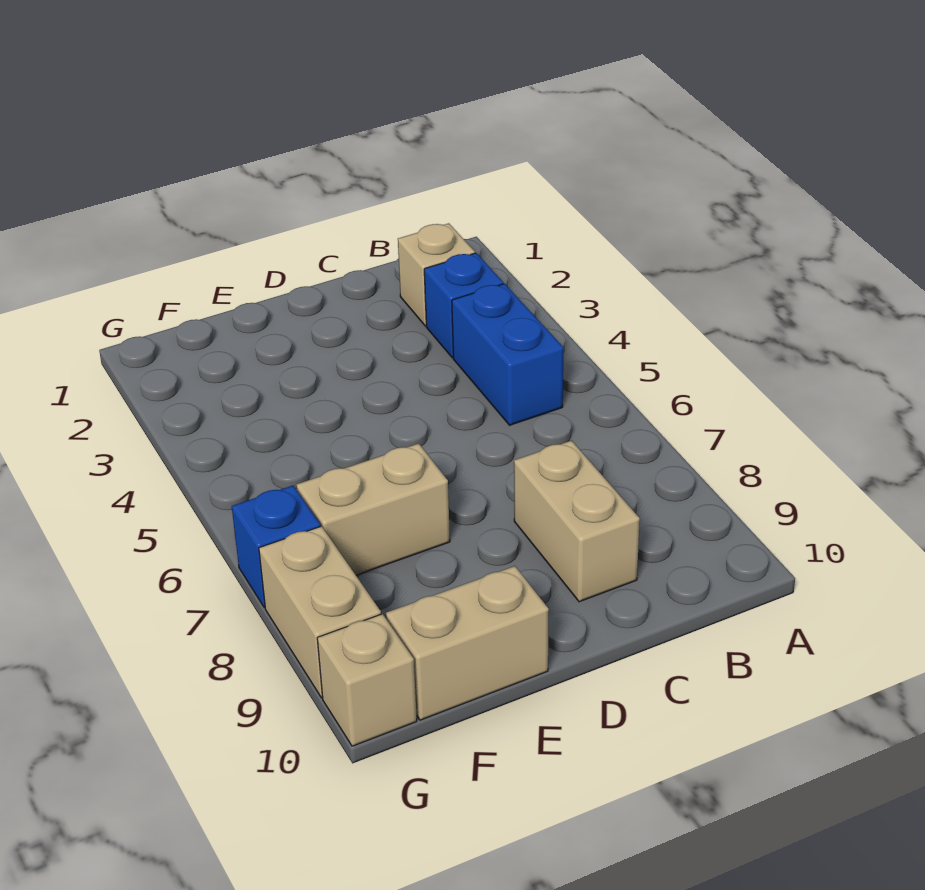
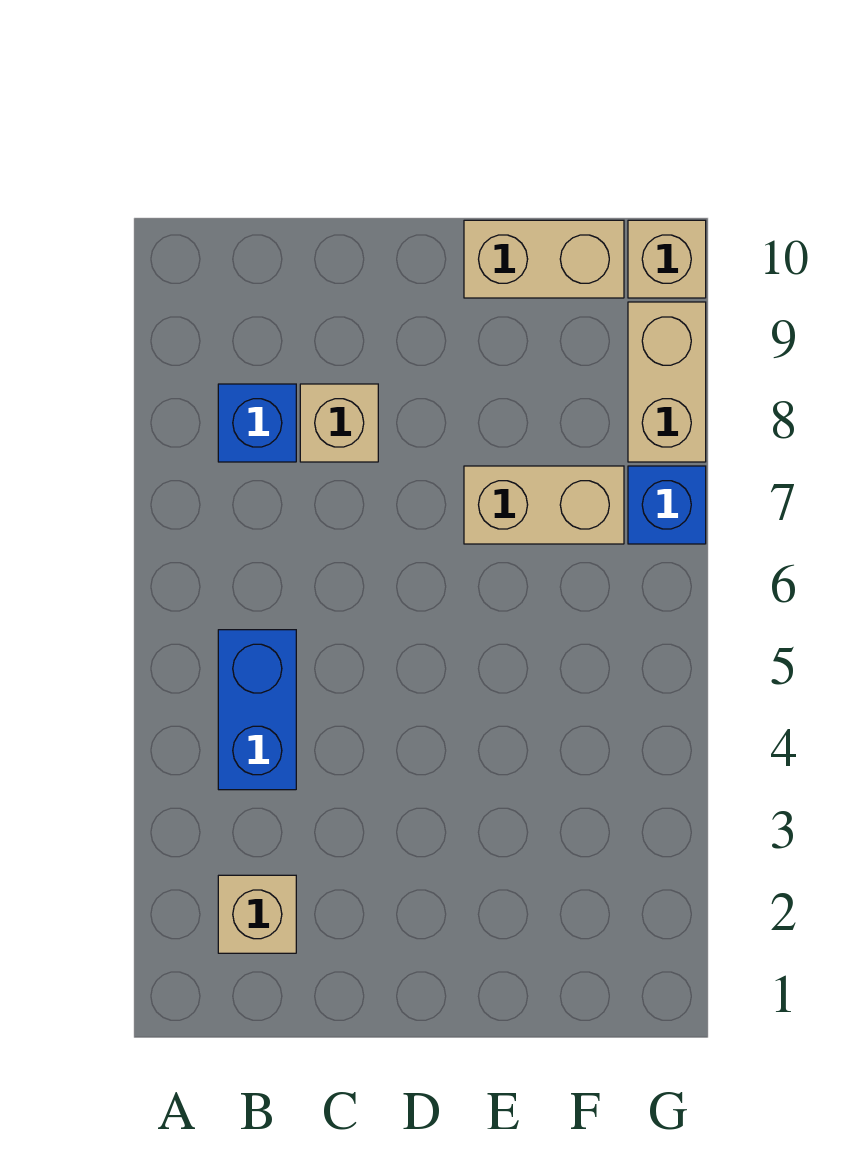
blue 1x1 brick [424,253,503,358] -> blue 1x1 brick moved to [218,384,296,462]
tan 1x2 brick [514,441,640,602] -> tan 1x1 brick [300,384,378,462]

